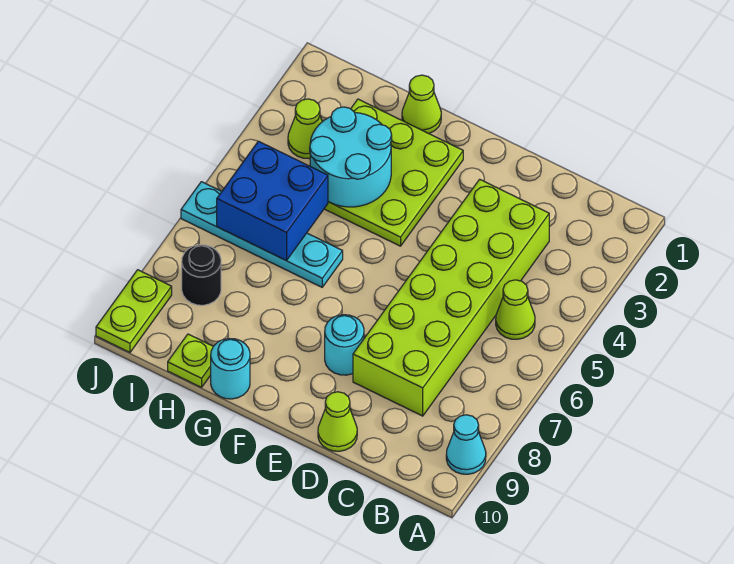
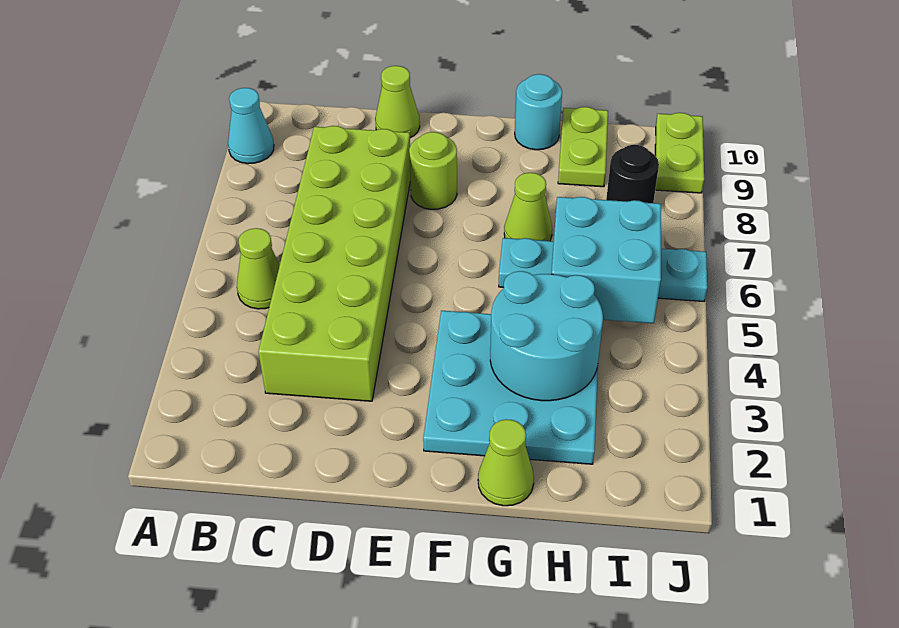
cyan 1x1 round brick [325,315,364,375] -> lime 1x1 round brick [409,132,457,209]
lime 3x3 plate [324,99,463,246] -> cyan 3x3 plate [423,311,598,464]
blue 2x2 brick [217,141,328,261] -> cyan 2x2 brick [551,197,661,323]
lime 1x1 plate [168,334,213,387] -> lime 1x2 plate [558,107,608,187]
lime 1x1 cone [288,99,322,159] -> lime 1x1 cone moved to [504,173,552,241]

